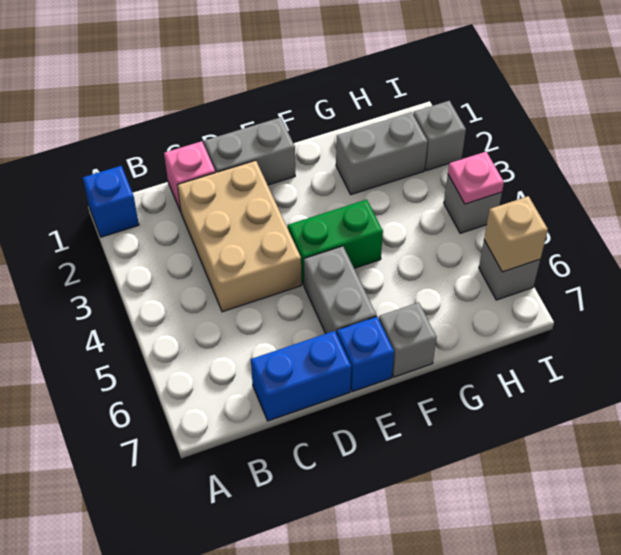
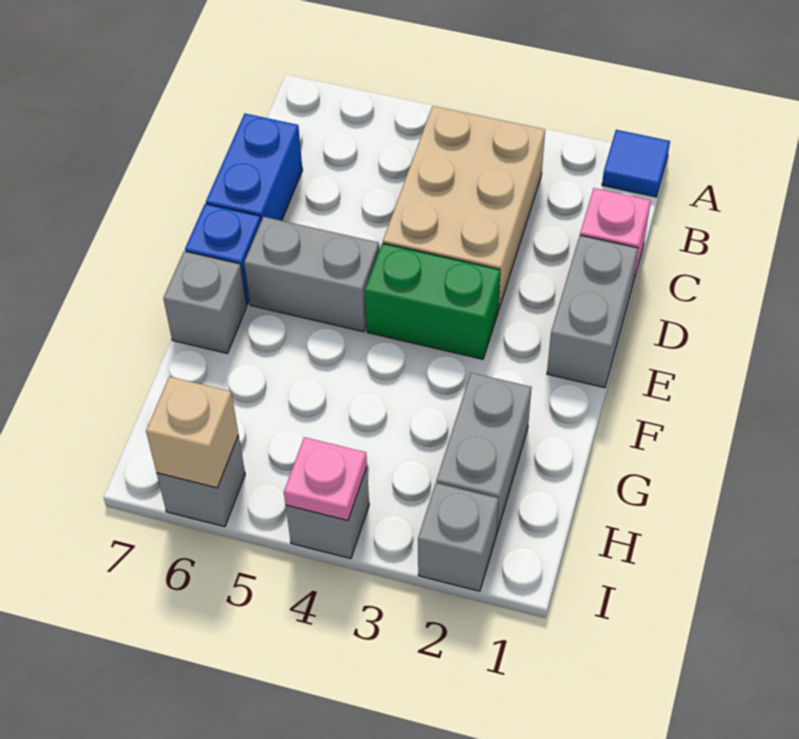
blue 1x1 brick [83,166,139,237] -> blue 1x1 tile [602,130,670,197]
tan 2x3 brick [178,160,301,312] -> tan 2x3 brick turned to [383,106,545,310]
green 1x2 brick [288,200,383,285] -> green 1x2 brick turned to [365,243,500,359]

